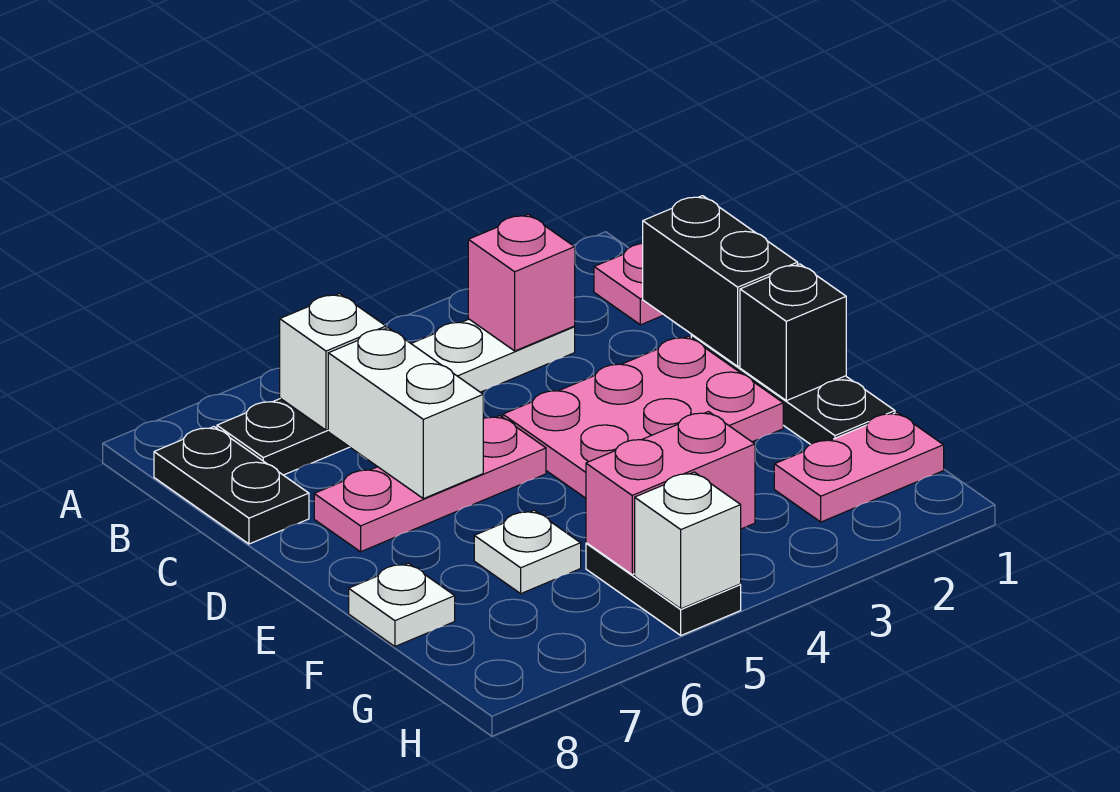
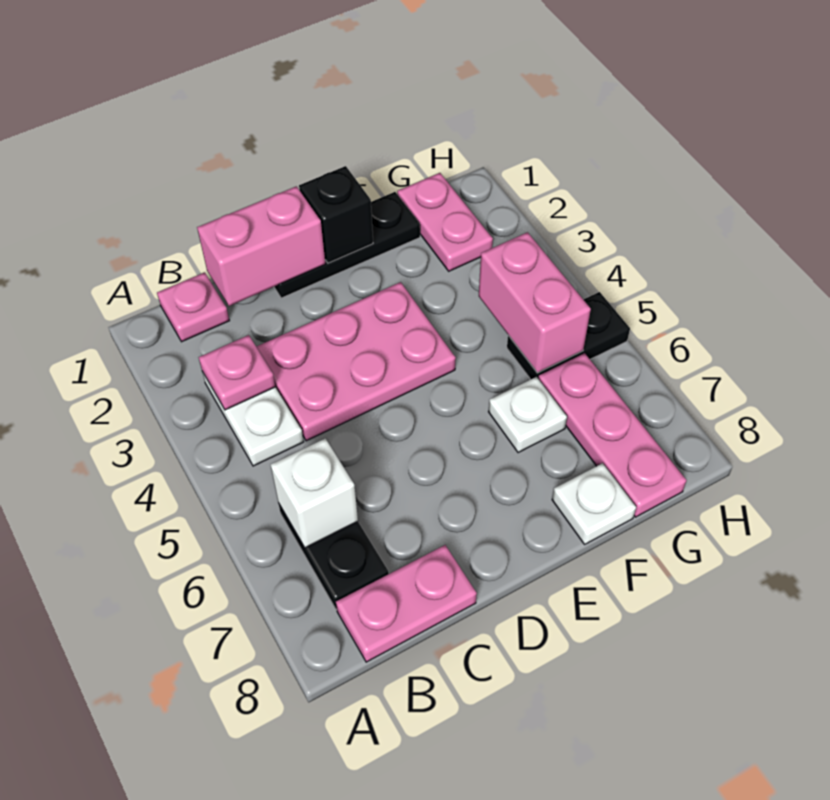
pink 1x1 brick [468,214,575,351] -> pink 1x1 plate [199,335,275,410]
black 1x2 plate [154,427,309,544] -> pink 1x2 plate [336,545,477,662]
black 1x2 brick [643,196,798,366] -> pink 1x2 brick [197,186,325,306]
white 1x2 brick [328,328,483,499] -> none
pink 2x3 plate [503,336,783,498] -> pink 2x3 plate turned to [256,282,456,441]
pink 1x3 plate [314,416,546,552] -> pink 1x3 plate moved to [538,353,687,517]
white 1x1 brick [635,472,741,609] -> none

